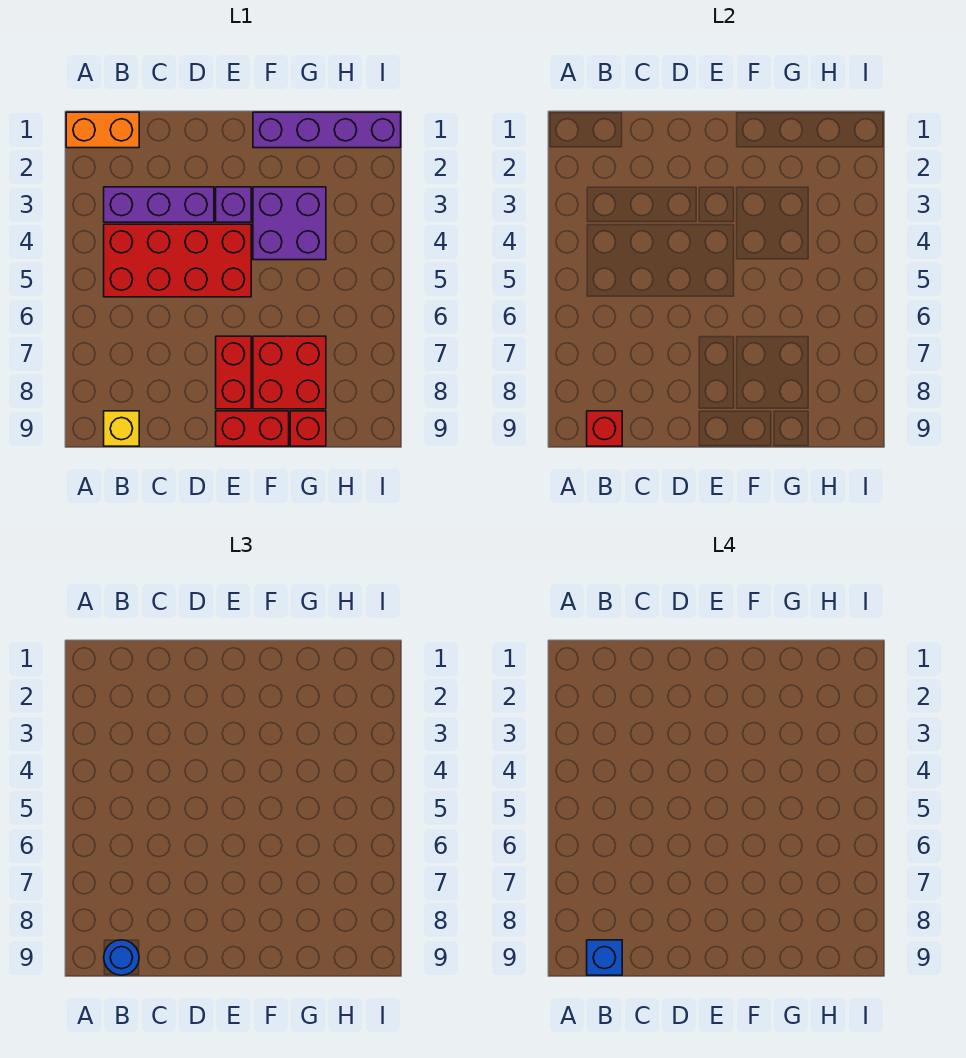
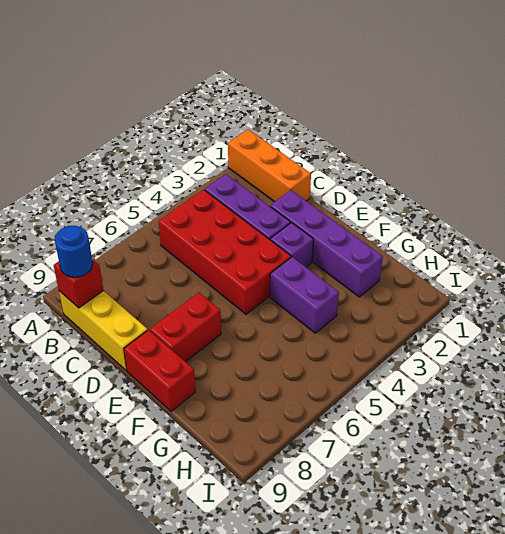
orange 1x2 brick [66,112,139,148] -> orange 1x3 brick [228,129,311,202]
yellow 1x1 brick [104,411,139,446] -> yellow 1x3 brick [59,291,148,371]
blue 1x1 brick [587,940,622,975] -> none
purple 1x4 brick [253,112,401,148] -> purple 1x4 brick moved to [270,190,383,297]
purple 2x2 brick [253,187,326,260] -> purple 1x2 brick [270,257,339,333]
red 2x2 brick [253,336,326,409] -> none
red 1x1 brick [290,411,326,446] -> none

